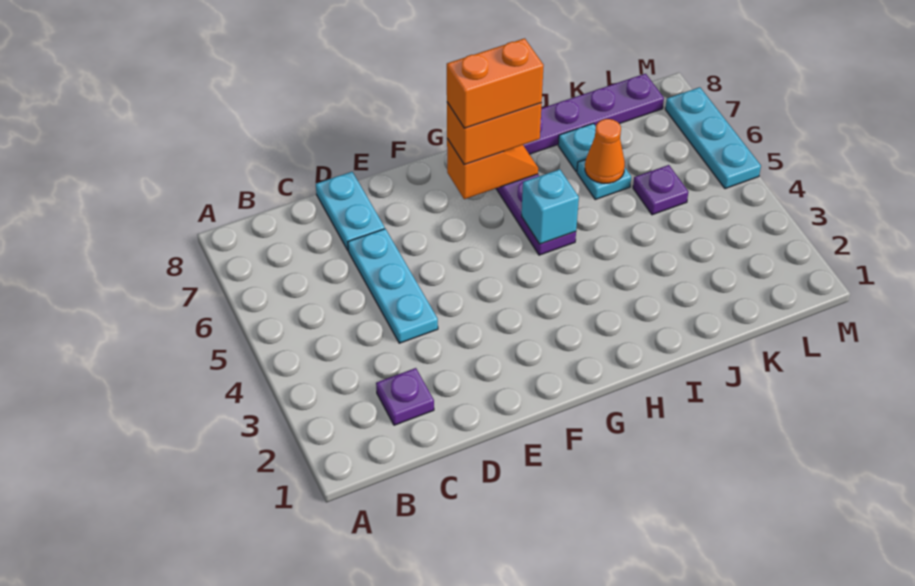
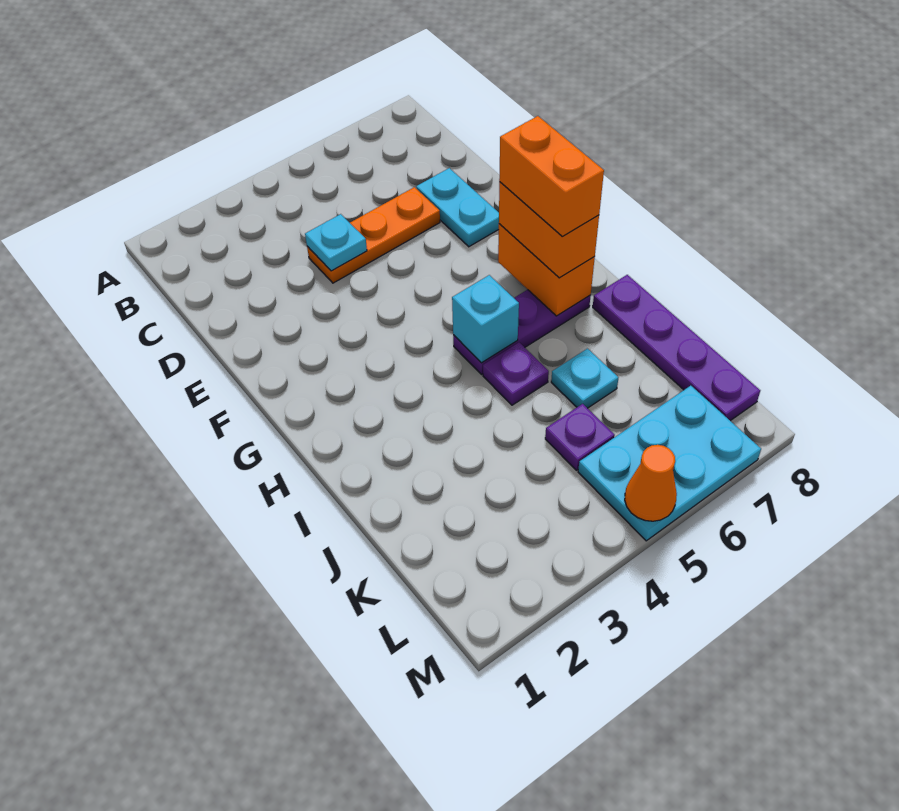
purple 1x1 plate [376,368,434,425] -> purple 1x1 plate moved to [483,343,549,405]
cyan 1x3 plate [348,229,438,343] -> orange 1x3 plate [307,187,440,283]
cyan 1x2 plate [316,172,385,250] -> cyan 1x2 plate turned to [416,168,499,247]
orange 1x2 slope [447,139,538,199] -> orange 1x2 brick [498,224,595,316]
orange 1x1 cone [585,119,625,183] -> orange 1x1 cone moved to [625,445,677,521]
cyan 1x1 plate [558,123,596,172] -> cyan 1x1 plate moved to [305,214,367,271]
cyan 1x3 plate [665,87,761,189] -> cyan 2x3 plate [578,386,761,541]

